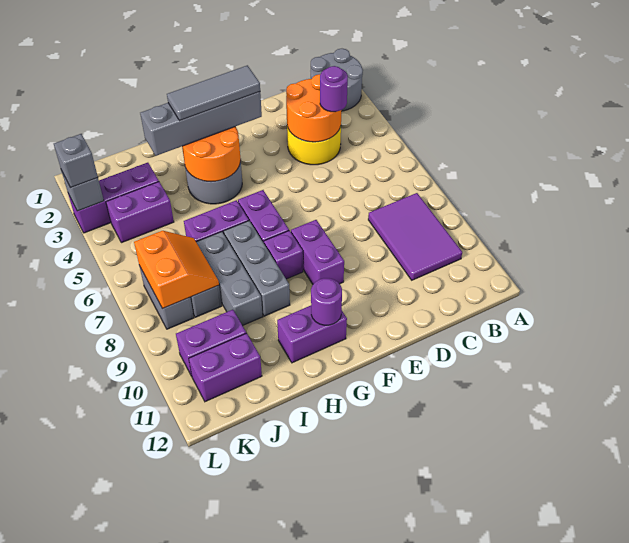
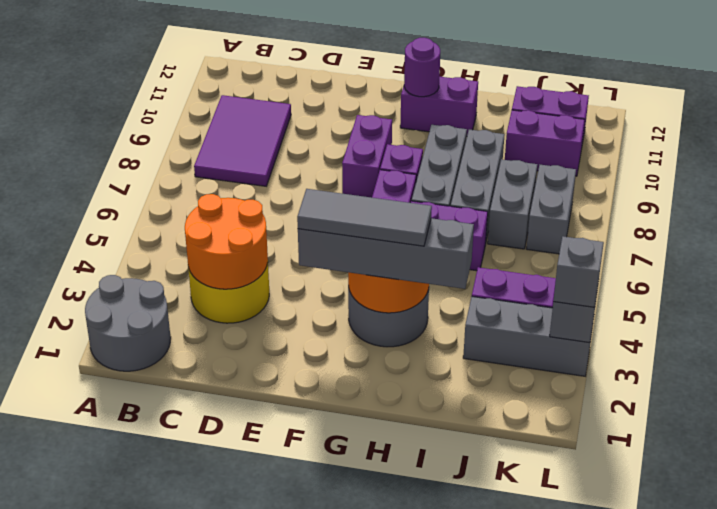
purple 1x1 round brick [320,66,348,112] -> none
purple 1x3 brick [68,163,159,233] -> grey 1x3 brick [463,296,593,376]
orange 2x2 slope [134,231,219,309] -> none

